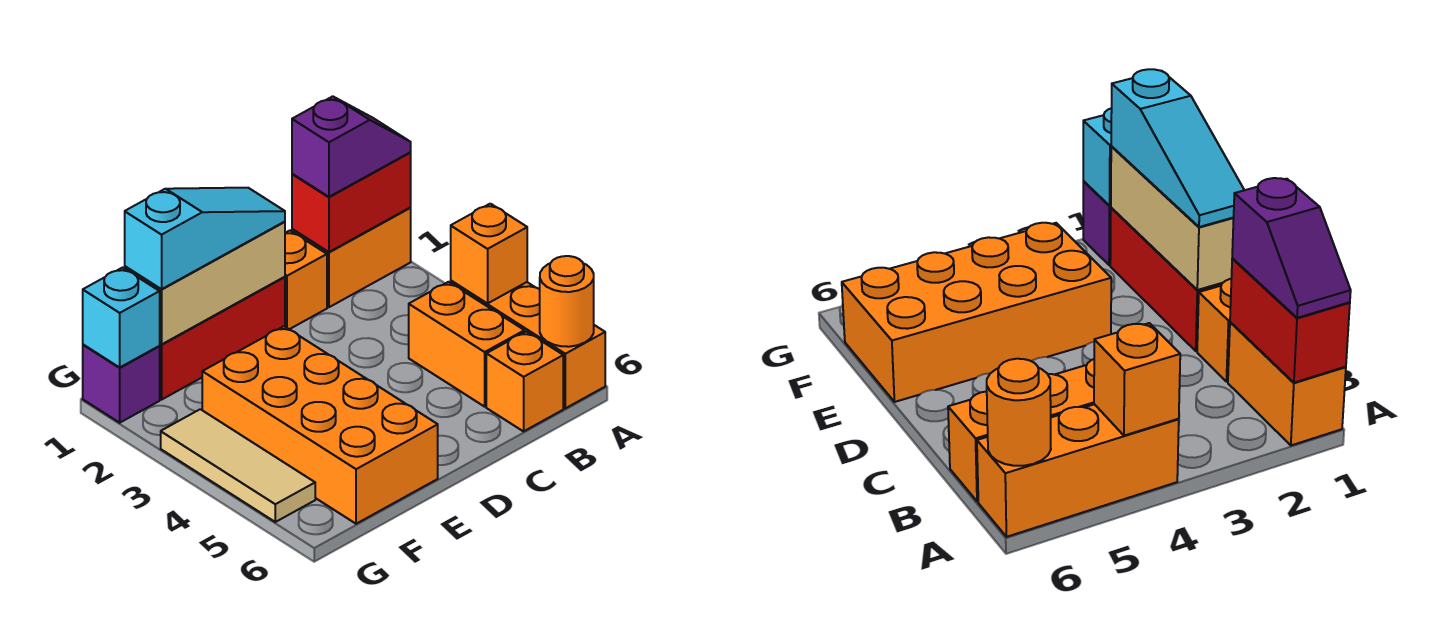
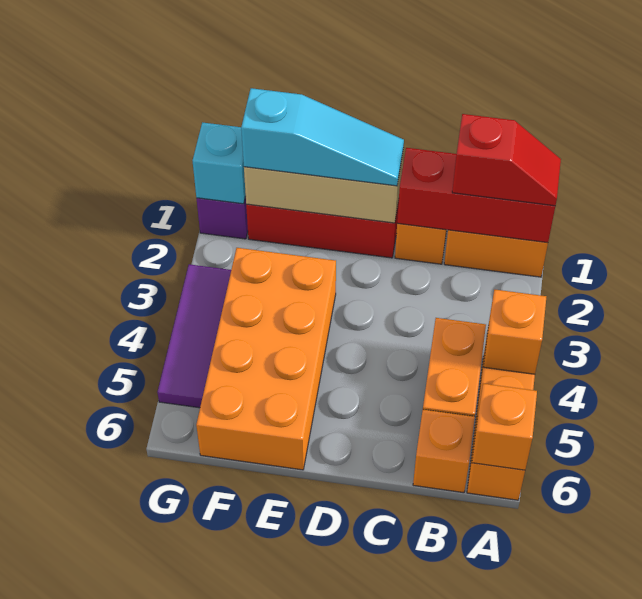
red 1x2 brick [292,153,411,252] -> red 1x3 brick [397,148,555,243]
purple 1x2 slope [292,96,411,197] -> red 1x2 slope [452,114,561,206]
orange 1x1 round brick [540,256,594,347] -> orange 1x1 brick [472,384,537,470]
tan 1x3 tile [161,409,315,522] -> purple 1x3 tile [157,264,231,408]

